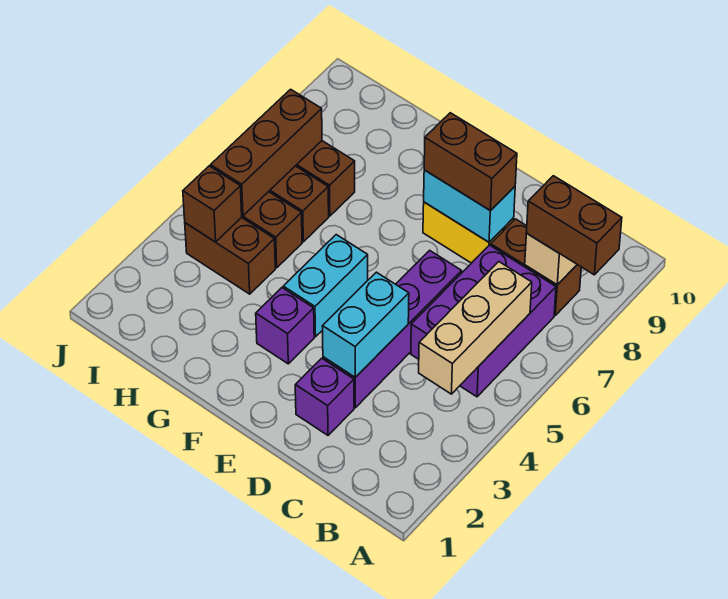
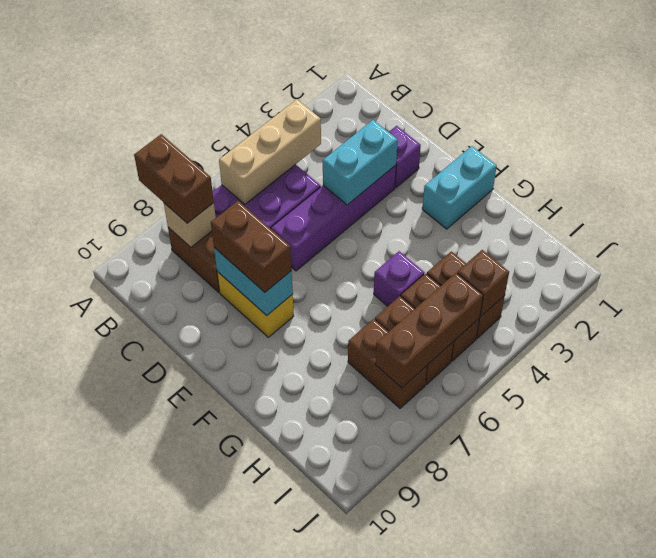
purple 1x1 brick [256,288,314,364] -> purple 1x1 brick moved to [374,251,425,306]
cyan 1x2 brick [283,235,368,337] -> cyan 1x2 brick moved to [422,146,497,229]

